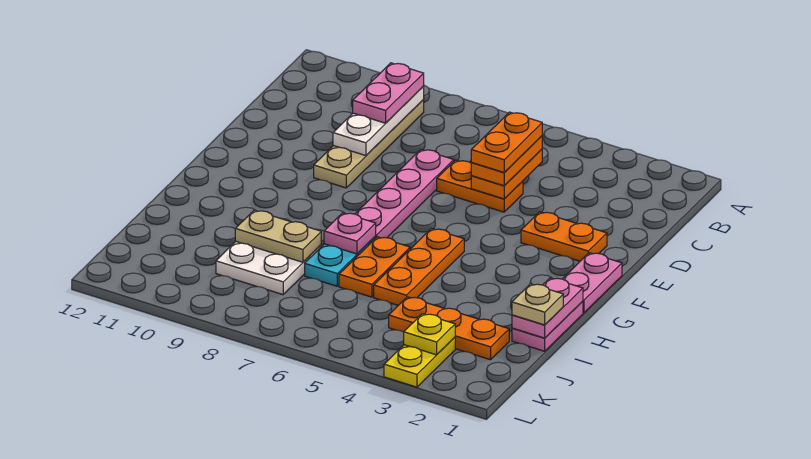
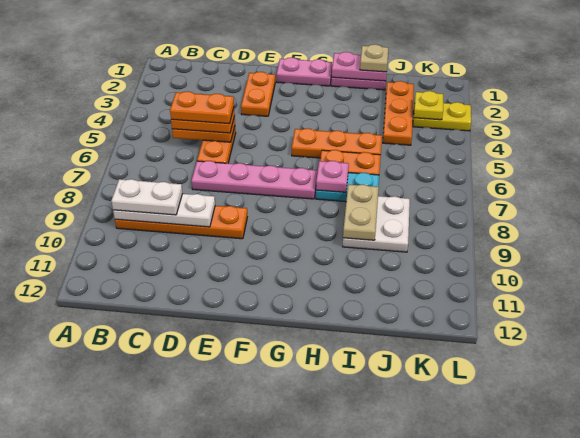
tan 1x4 plate [314,100,424,188] -> orange 1x4 plate [115,206,247,239]
pink 1x2 plate [353,63,424,123] -> white 1x2 plate [111,179,183,215]

